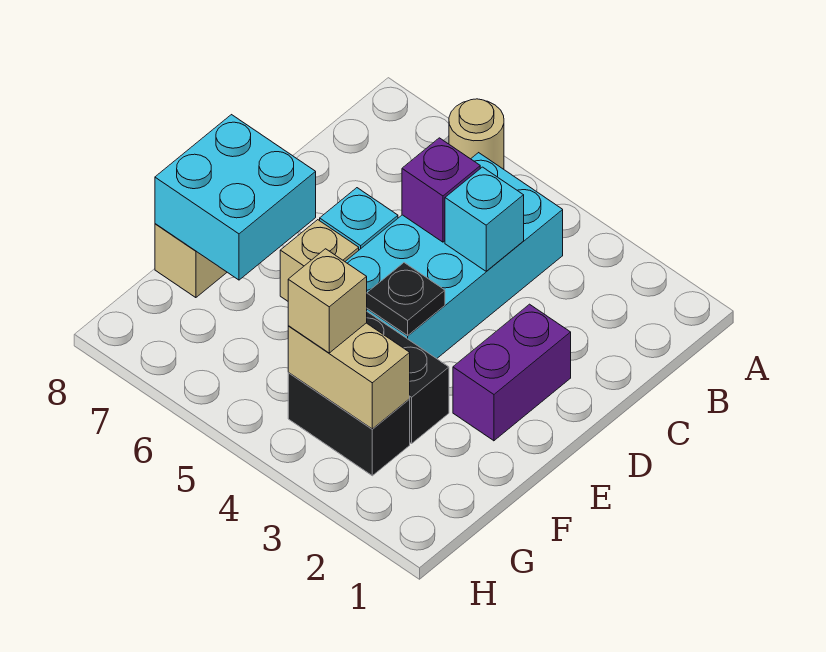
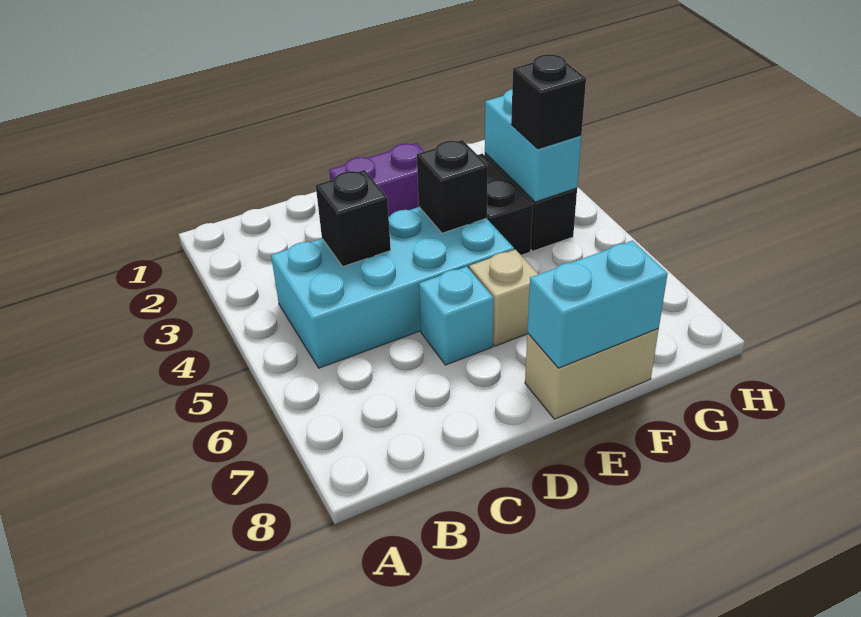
tan 1x1 round brick [449,99,504,169] -> none
cyan 1x1 brick [445,167,524,271] -> black 1x1 brick [316,170,391,266]
purple 1x1 brick [402,138,480,242] -> none
black 1x1 plate [367,263,445,335] -> black 1x1 brick [417,140,488,233]
cyan 2x2 brick [155,115,316,280] -> cyan 1x2 brick [527,241,668,368]
tan 1x2 brick [288,323,410,429] -> cyan 1x2 brick [485,89,581,202]
tan 1x1 brick [288,249,367,353] -> black 1x1 brick [511,54,586,149]

